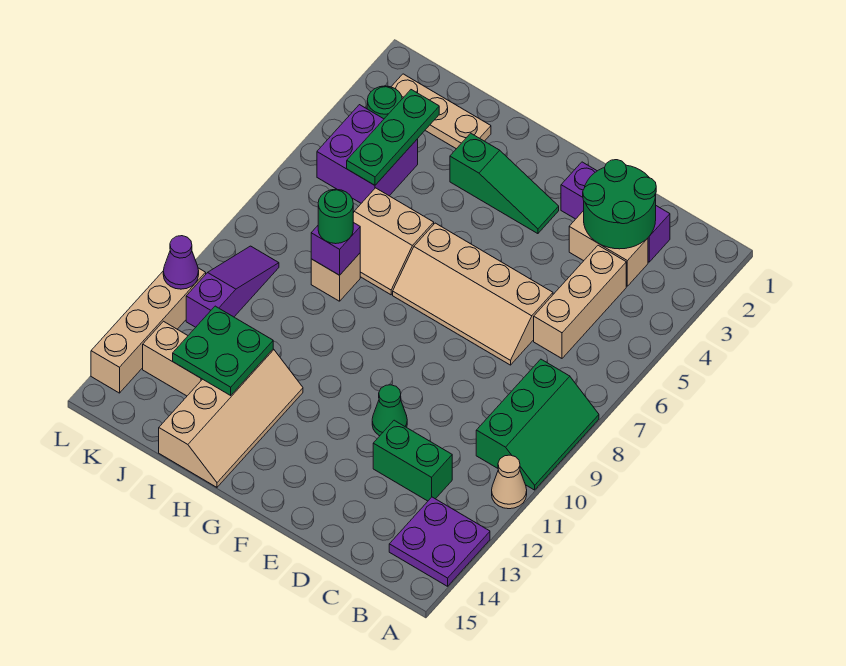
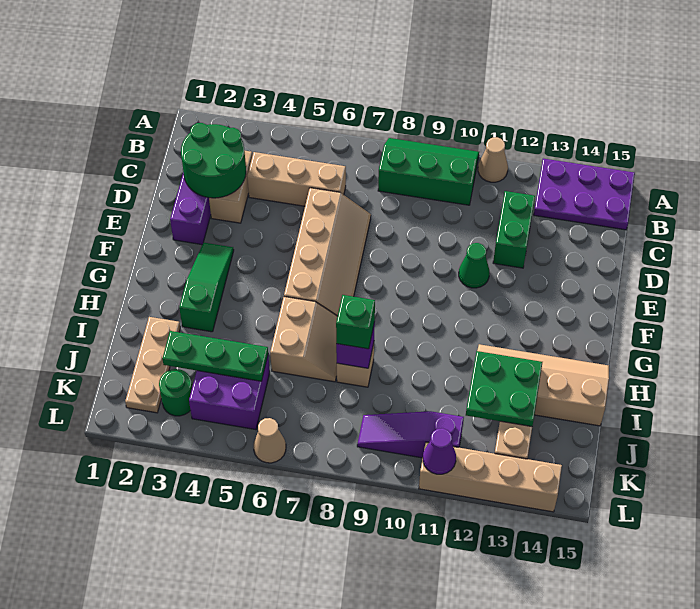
purple 2x2 plate [389,497,490,586] -> purple 2x3 plate [534,159,635,230]
green 1x1 round brick [318,189,353,244] -> green 1x1 brick [336,295,375,349]
none -> tan 1x1 cone [254,418,286,463]

